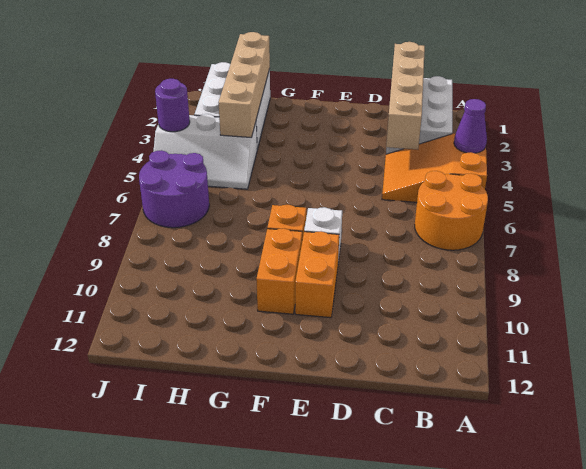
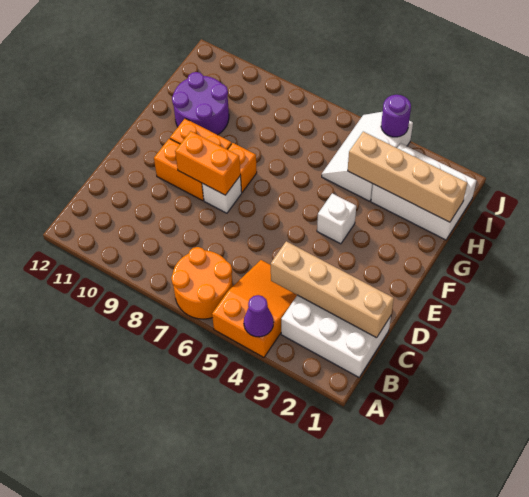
none -> orange 1x2 brick [175,131,240,195]
none -> white 1x1 brick [317,193,356,244]
purple 2x2 round brick [139,150,209,228] -> purple 2x2 round brick moved to [172,72,229,135]

